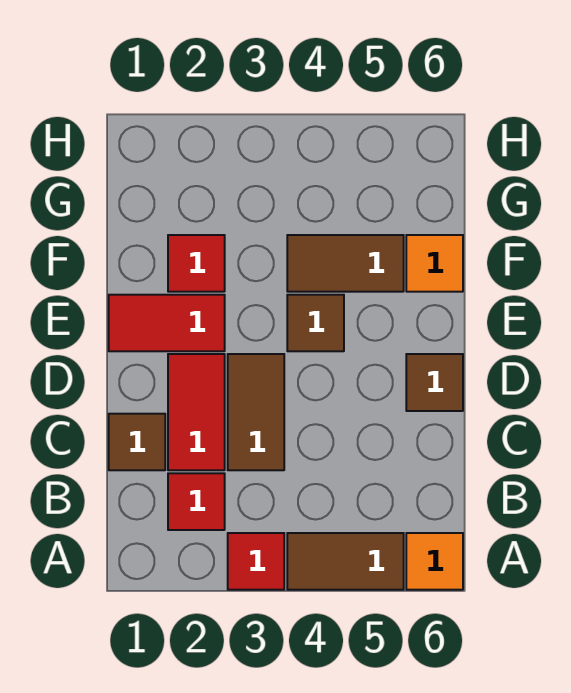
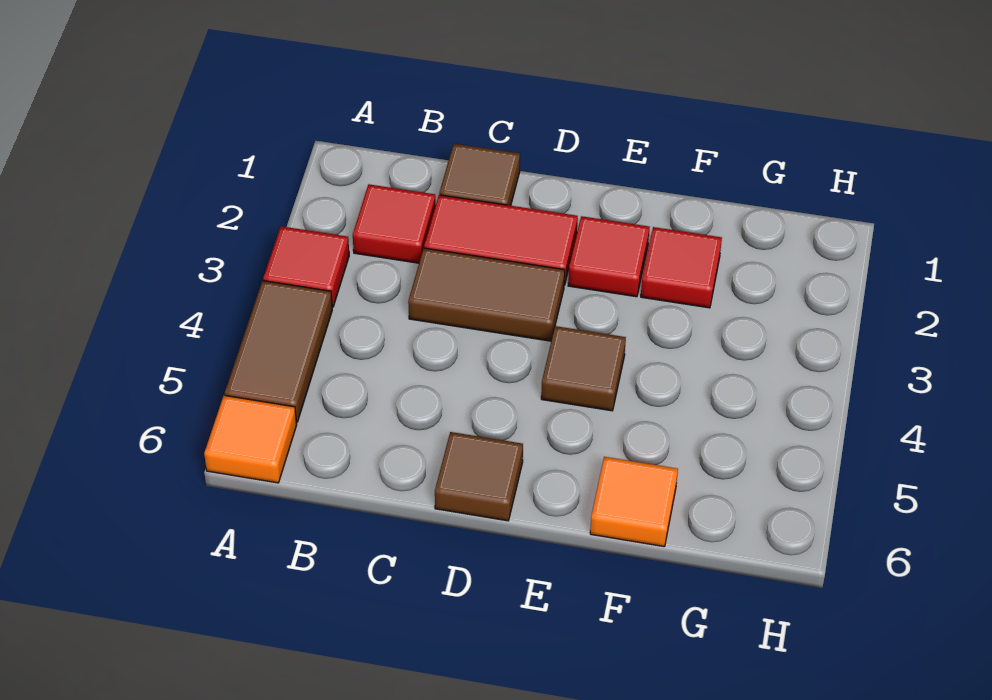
red 1x2 tile [109,295,225,351] -> red 1x1 tile [568,216,650,297]
brown 1x2 tile [287,235,404,292] -> none

